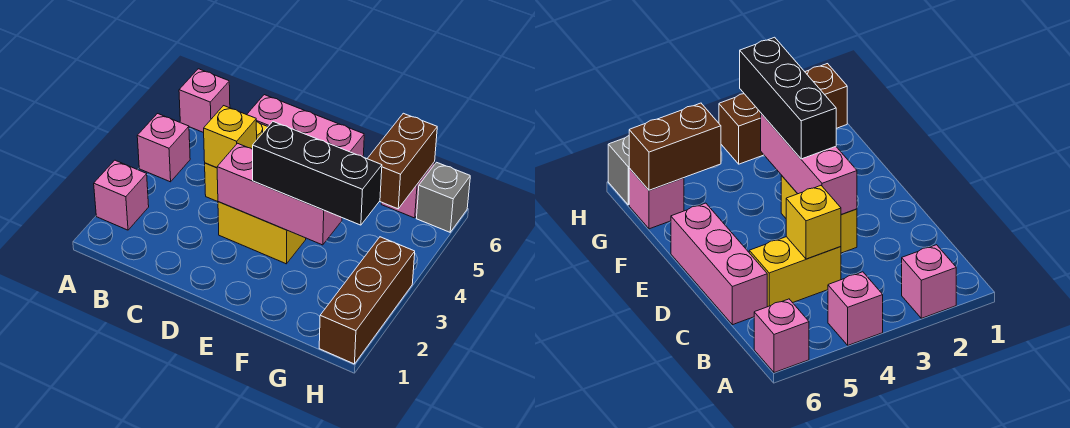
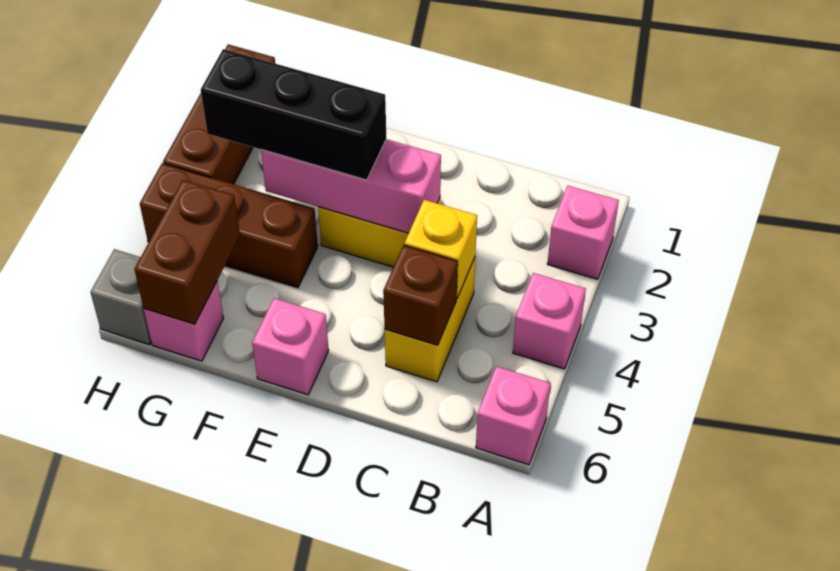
none -> brown 1x1 brick [383,245,458,345]
pink 1x3 brick [247,95,364,157] -> pink 1x1 brick [252,298,329,395]
none -> brown 1x3 brick [140,163,318,288]

